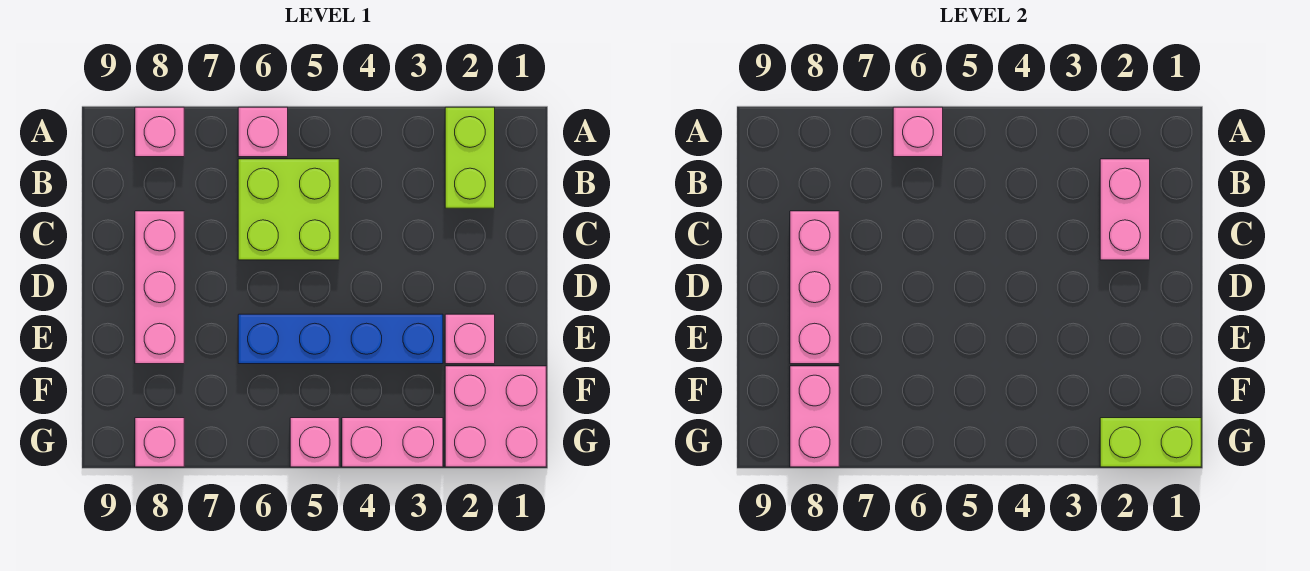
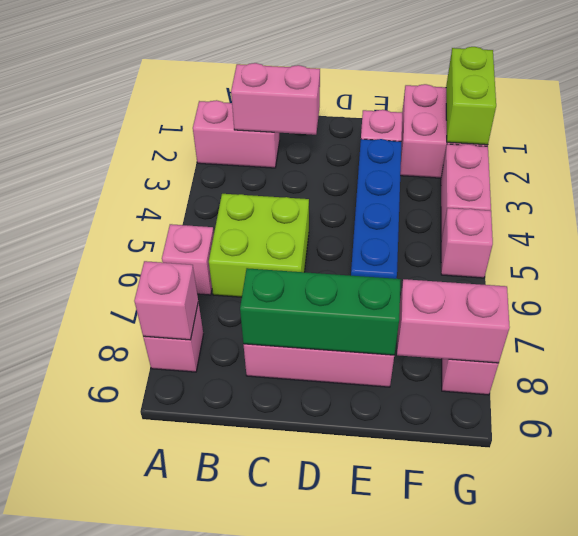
lime 1x2 brick [445,107,495,208] -> pink 1x2 brick [193,100,280,168]
pink 1x1 brick [893,107,943,157] -> pink 1x1 brick moved to [134,261,198,340]
pink 1x3 brick [790,211,839,364] -> green 1x3 brick [240,268,401,355]

